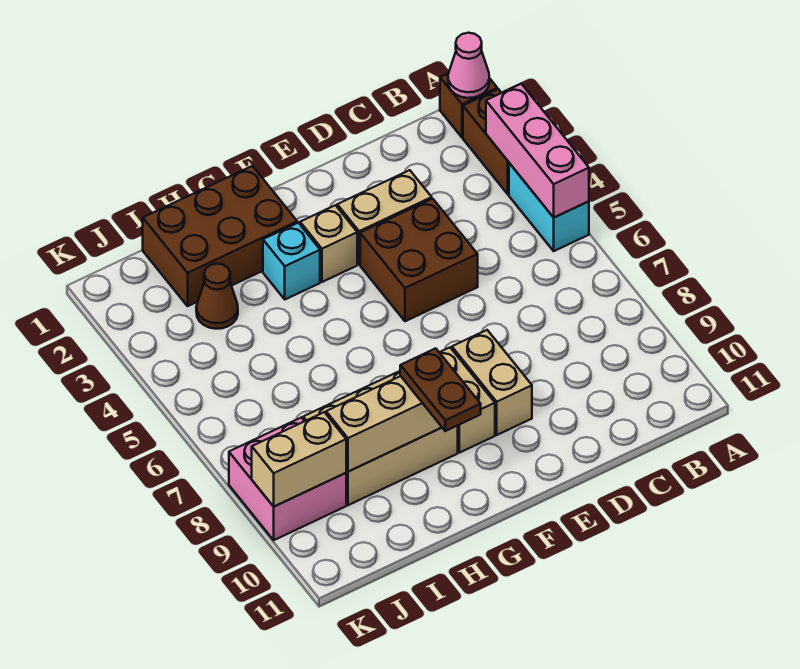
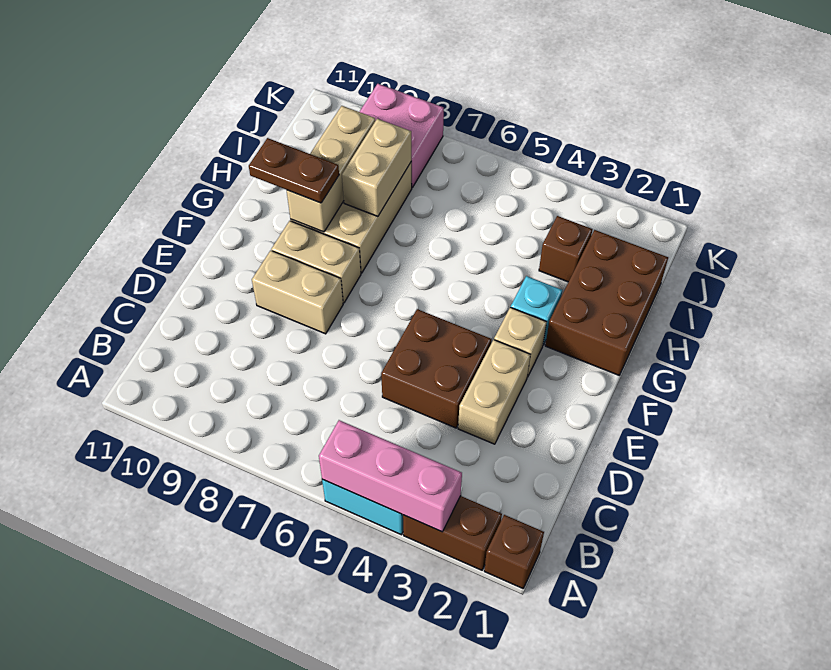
pink 1x1 cone [448,33,489,98] -> none
brown 1x1 cone [196,264,238,329] -> brown 1x1 brick [539,216,592,282]
tan 1x2 brick [252,412,346,507] -> tan 1x2 brick moved to [342,119,411,216]

